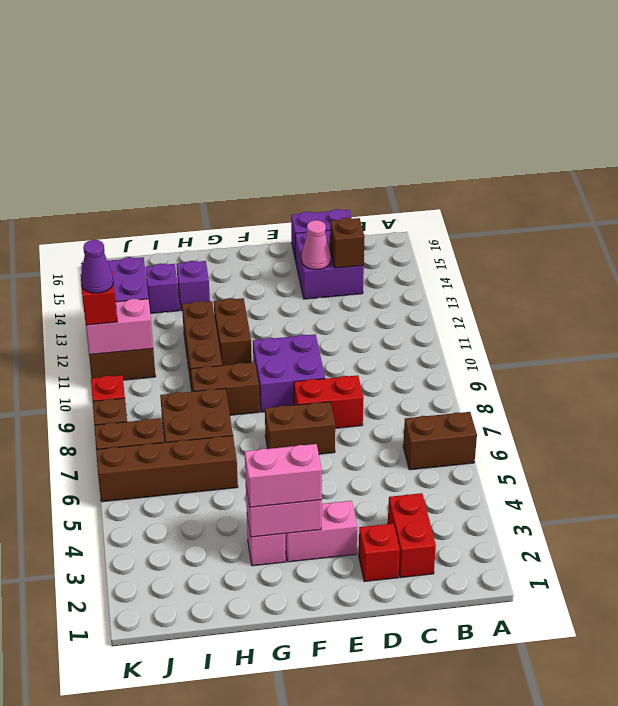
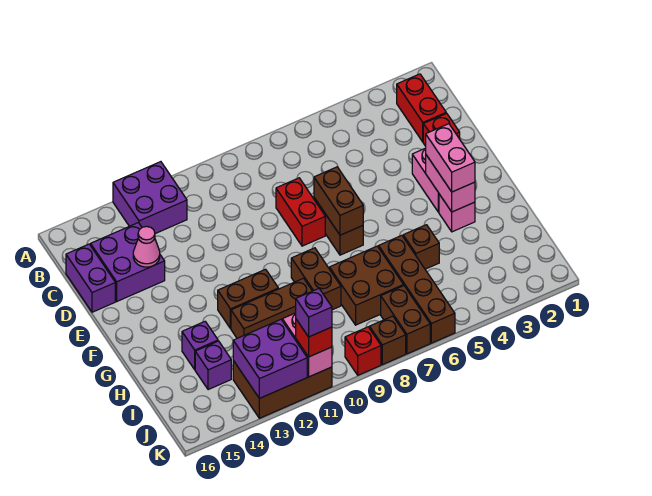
brown 1x2 brick [403,412,477,470] -> brown 1x2 brick moved to [314,167,363,235]
red 1x2 brick [388,493,436,578] -> red 1x2 brick turned to [397,74,446,142]
brown 1x1 brick [330,218,365,268] -> brown 1x1 brick moved to [403,225,439,269]
purple 2x2 brick [253,334,325,412] -> purple 2x2 brick moved to [113,162,187,234]
purple 1x1 cone [81,240,114,293] -> purple 1x1 brick [296,289,332,337]

